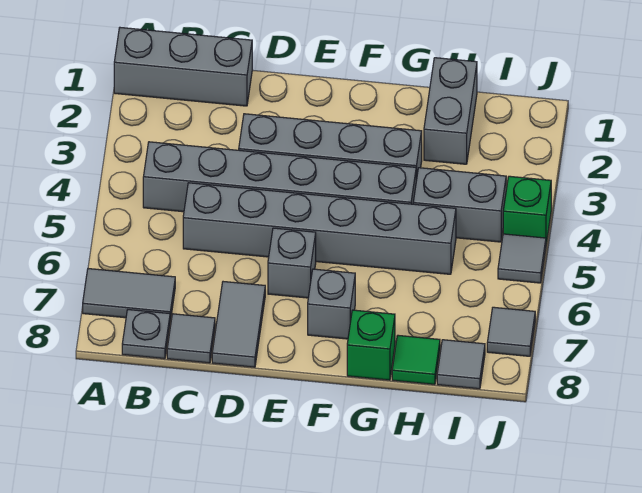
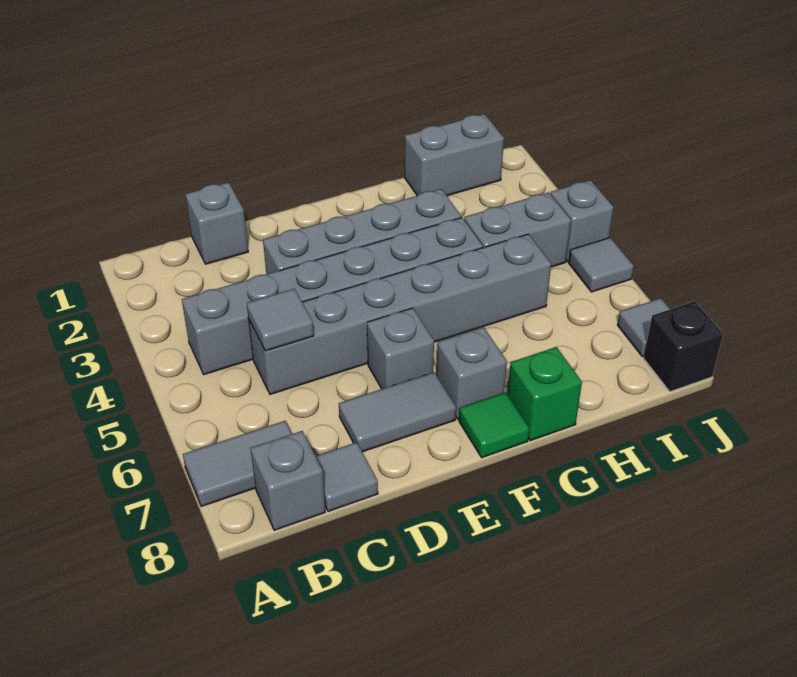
grey 1x3 brick [114,28,252,106] -> grey 1x1 brick [185,182,248,264]
grey 1x1 plate [122,310,170,359] -> grey 1x1 brick [251,431,325,530]
grey 1x2 tile [212,282,265,367] -> grey 1x2 tile turned to [339,372,456,452]
grey 1x2 brick [424,58,477,164] -> grey 1x2 brick turned to [405,114,504,196]
green 1x1 tile [392,335,440,385] -> green 1x1 tile moved to [459,392,529,457]
grey 1x1 tile [437,340,485,389] -> grey 1x1 tile moved to [247,289,314,351]
green 1x1 brick [503,176,551,244] -> grey 1x1 brick [551,180,614,262]
none -> black 1x1 brick [644,301,723,392]

